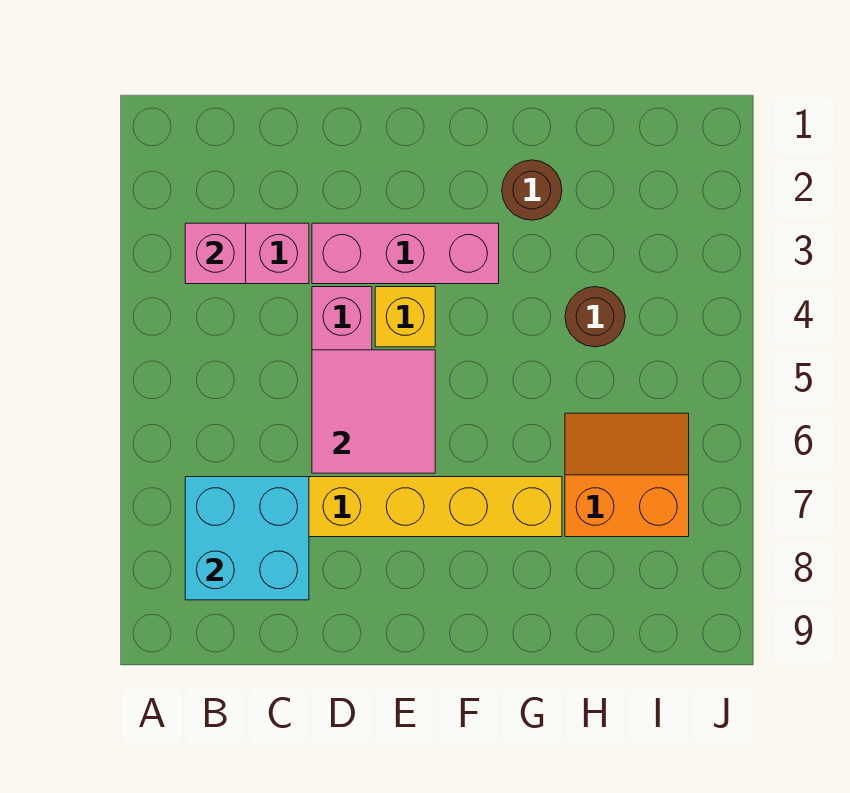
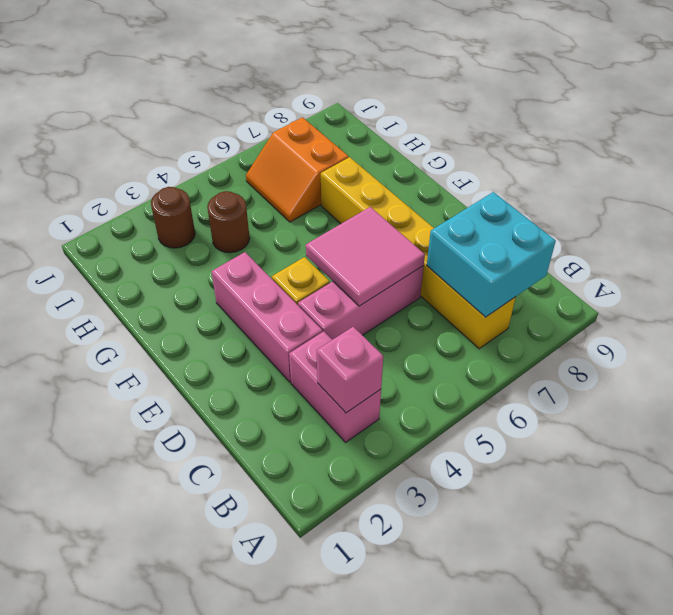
brown 1x1 round brick [502,160,562,220] -> brown 1x1 round brick moved to [151,187,195,248]

